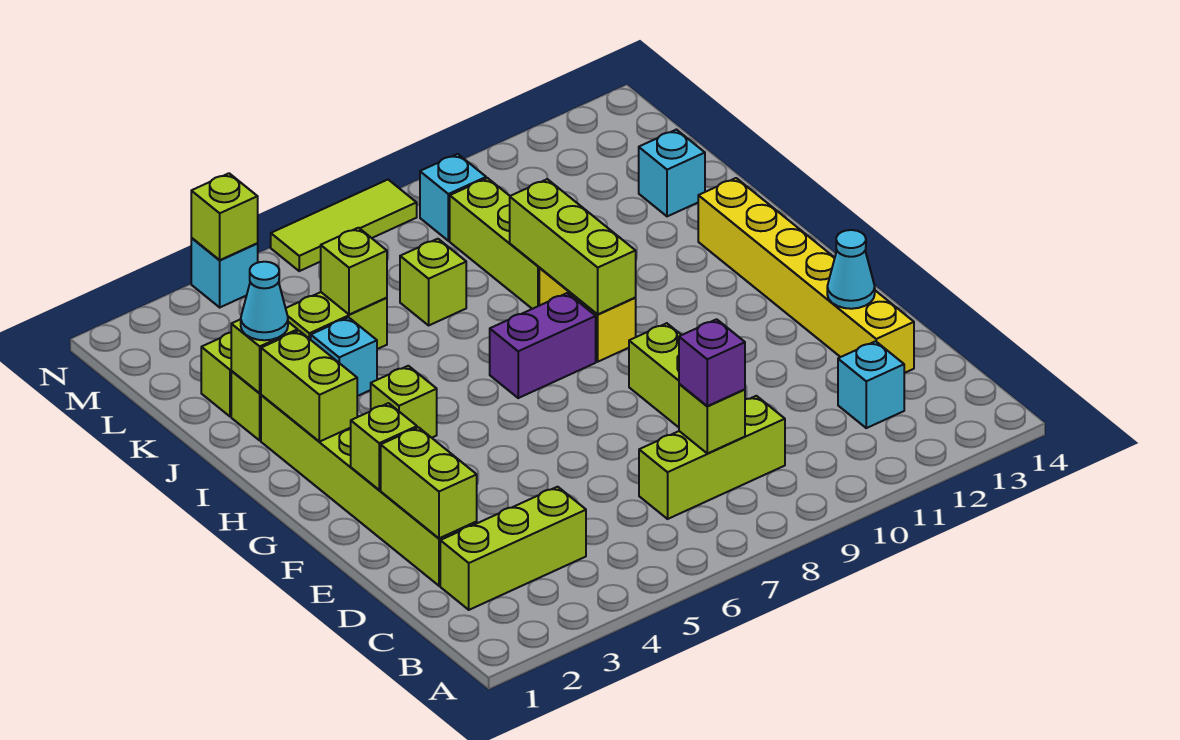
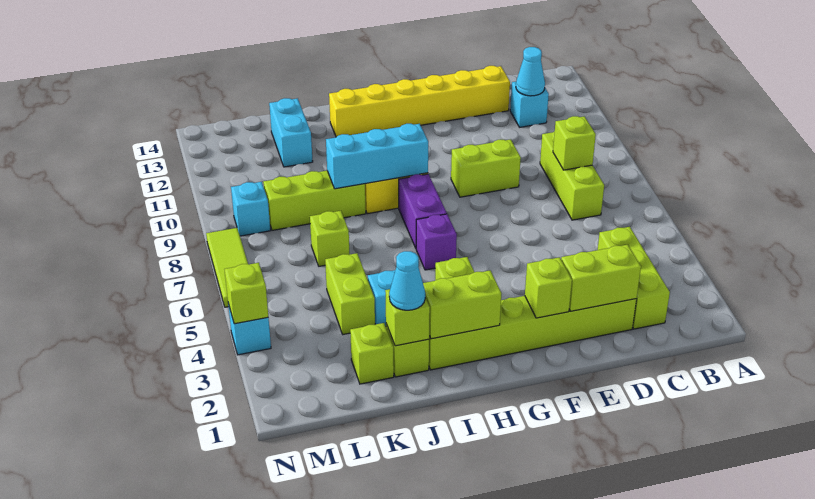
purple 1x1 brick [679,319,745,406] -> purple 1x1 brick moved to [416,214,457,270]
cyan 1x1 cone [827,230,875,309] -> cyan 1x1 cone moved to [516,47,545,96]
lime 1x3 brick [510,179,636,314] -> cyan 1x3 brick [326,124,428,189]
lime 1x1 brick [321,228,387,315] -> none
cyan 1x1 brick [639,130,705,216] -> cyan 1x2 brick [269,98,313,167]

